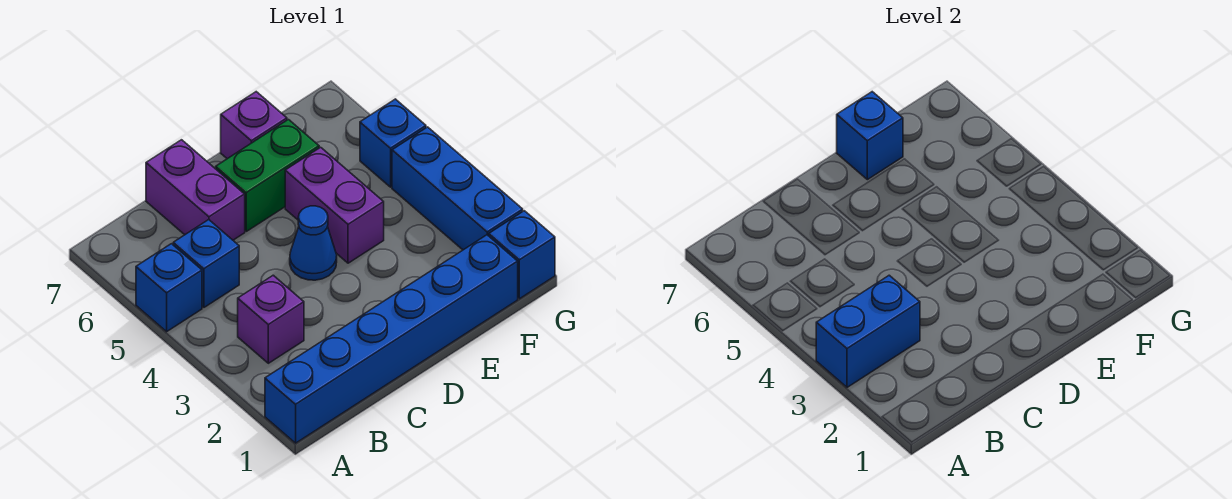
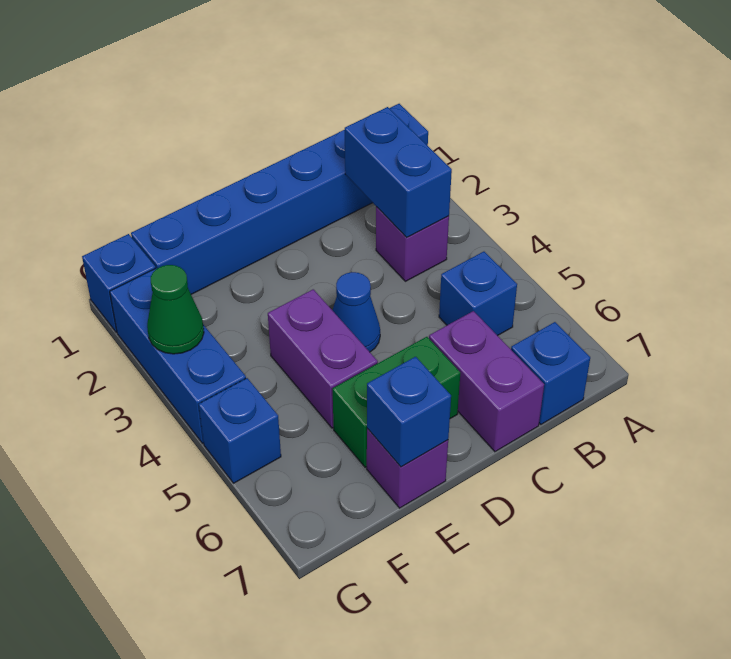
blue 1x2 brick [816,275,920,387] -> blue 1x2 brick turned to [345,107,452,238]
blue 1x1 brick [136,244,202,332] -> blue 1x1 brick moved to [511,322,590,425]
none -> green 1x1 cone [147,265,204,354]

